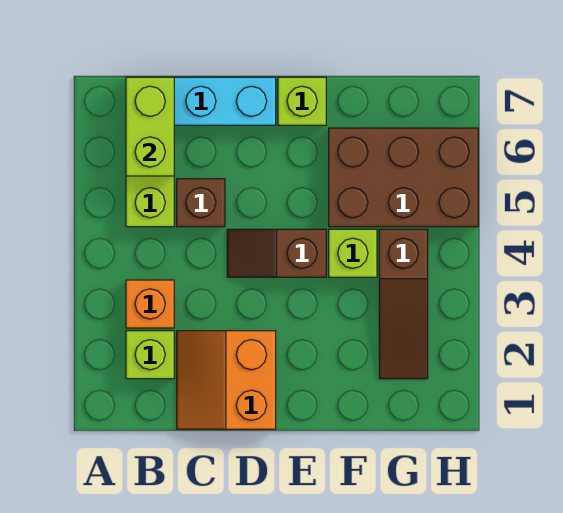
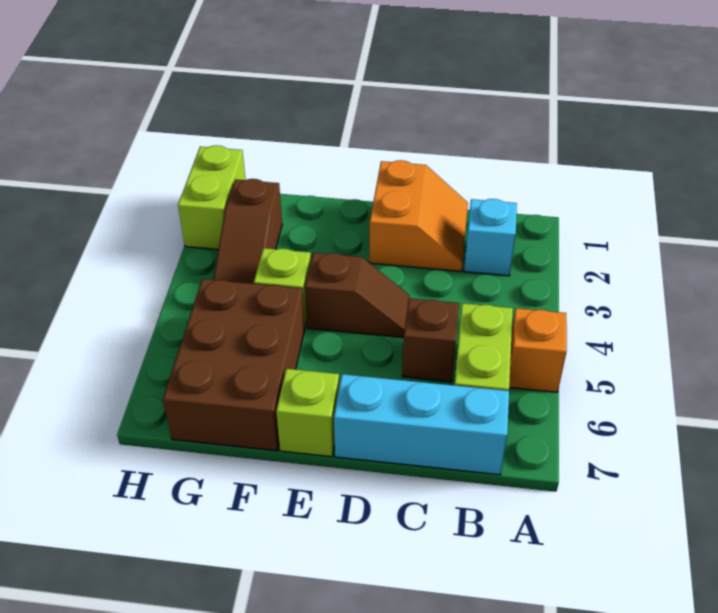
lime 1x1 brick [126,331,174,379] -> cyan 1x1 brick [464,199,517,276]
orange 1x1 brick [126,280,174,328] -> orange 1x1 brick moved to [509,308,567,392]
lime 1x2 brick [126,77,174,176] -> lime 1x2 brick moved to [178,145,246,250]
brown 2x3 brick [329,128,478,227] -> brown 2x3 brick turned to [163,279,305,451]
brown 1x3 slope [379,229,428,379] -> brown 1x3 slope turned to [213,179,282,284]

